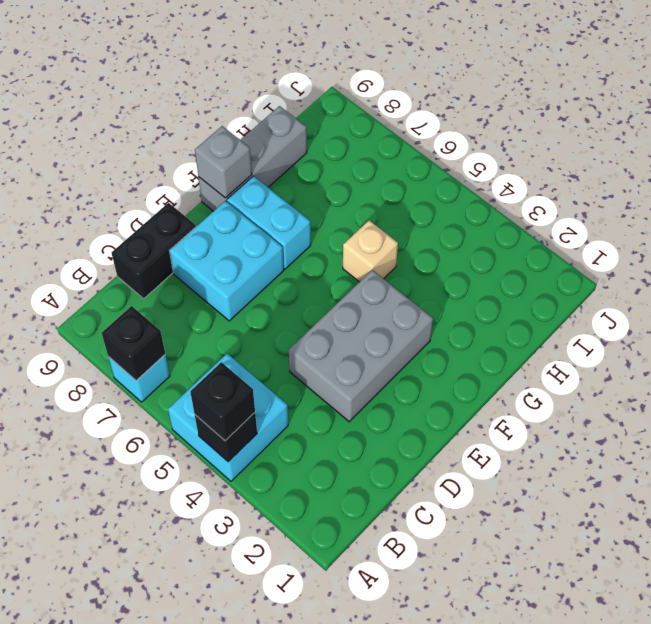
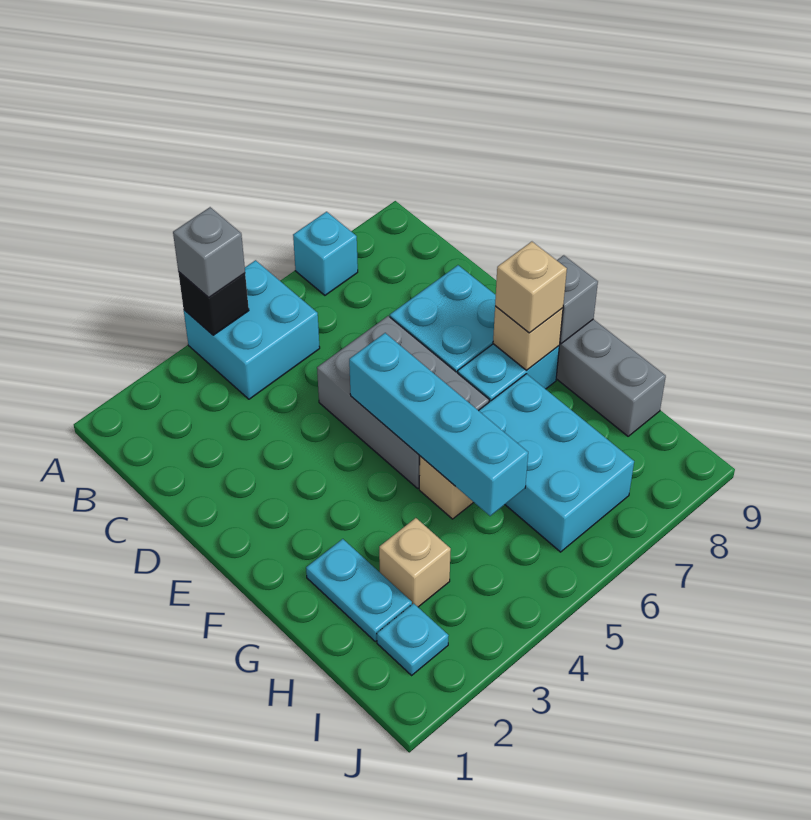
black 1x1 brick [190,362,255,441] -> grey 1x1 brick [173,207,245,298]
black 1x1 brick [102,306,165,381] -> none
black 1x2 brick [111,203,196,299] -> none
grey 2x3 brick [289,270,433,422] -> grey 2x3 brick moved to [317,316,489,488]
none -> cyan 1x4 brick [349,333,528,516]
none -> tan 1x1 brick [493,306,563,370]
none -> tan 1x1 brick [495,242,567,333]
none -> cyan 1x2 plate [306,539,412,642]
none -> cyan 2x3 brick [479,374,634,552]
none -> tan 1x1 brick [379,518,451,607]
none -> cyan 1x1 plate [377,603,449,675]

